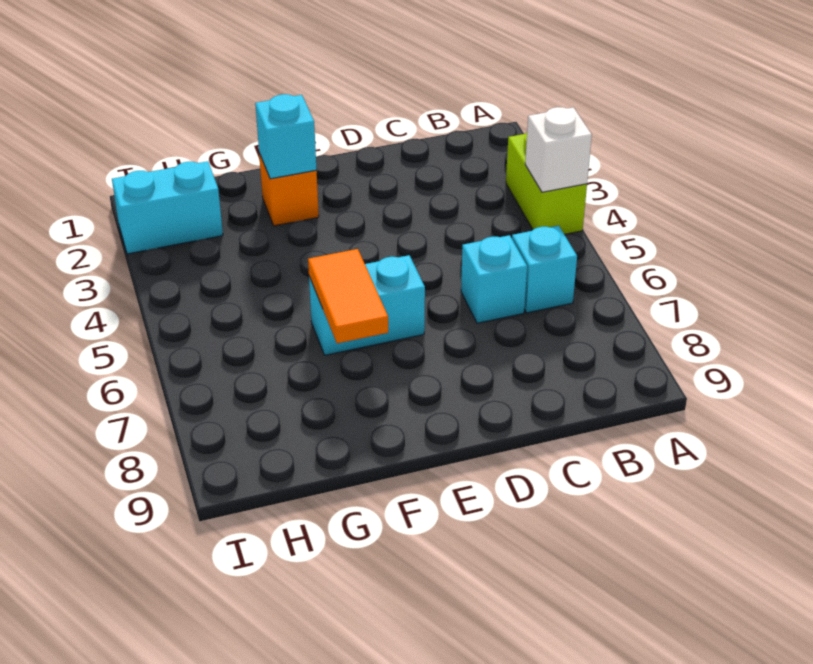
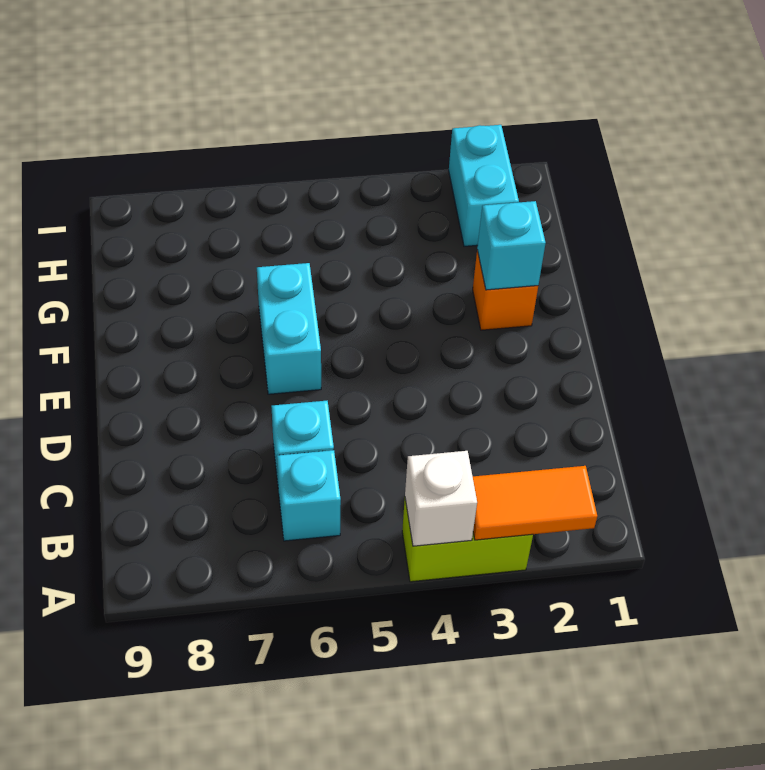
orange 1x2 tile [308,249,388,343] -> orange 1x2 tile moved to [473,466,597,540]

